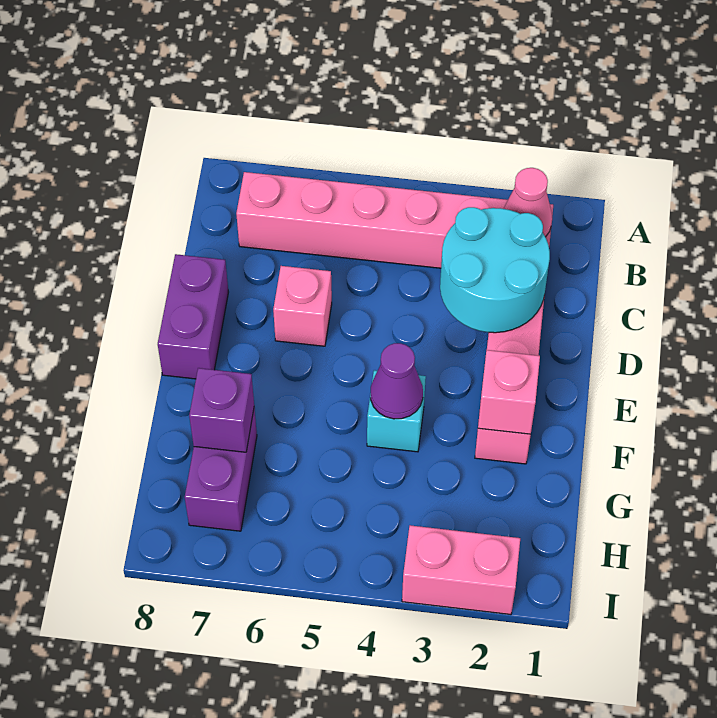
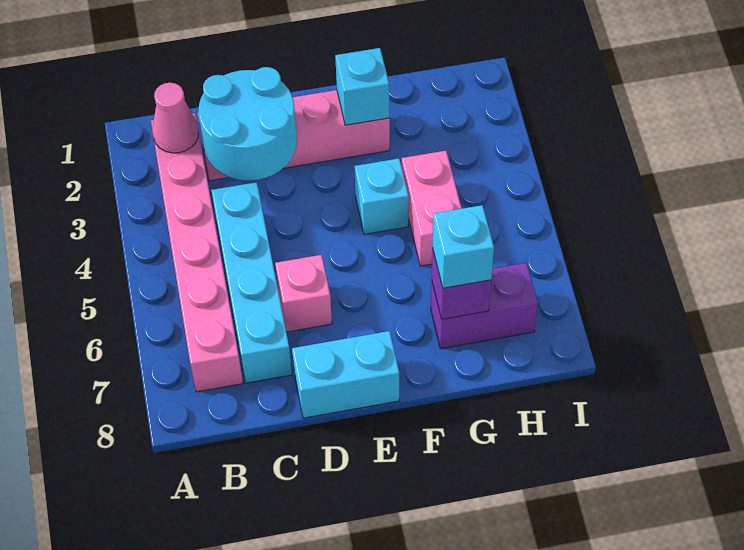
none -> cyan 1x4 brick [212,182,292,383]
purple 1x2 brick [158,254,228,379] -> cyan 1x2 brick [292,331,399,418]
pink 1x1 brick [478,350,540,434] -> cyan 1x1 brick [335,48,390,125]
purple 1x1 cone [371,343,423,419] -> none
none -> cyan 1x1 brick [432,205,494,288]
pink 1x2 brick [402,525,520,614] -> pink 1x2 brick moved to [402,151,462,266]

